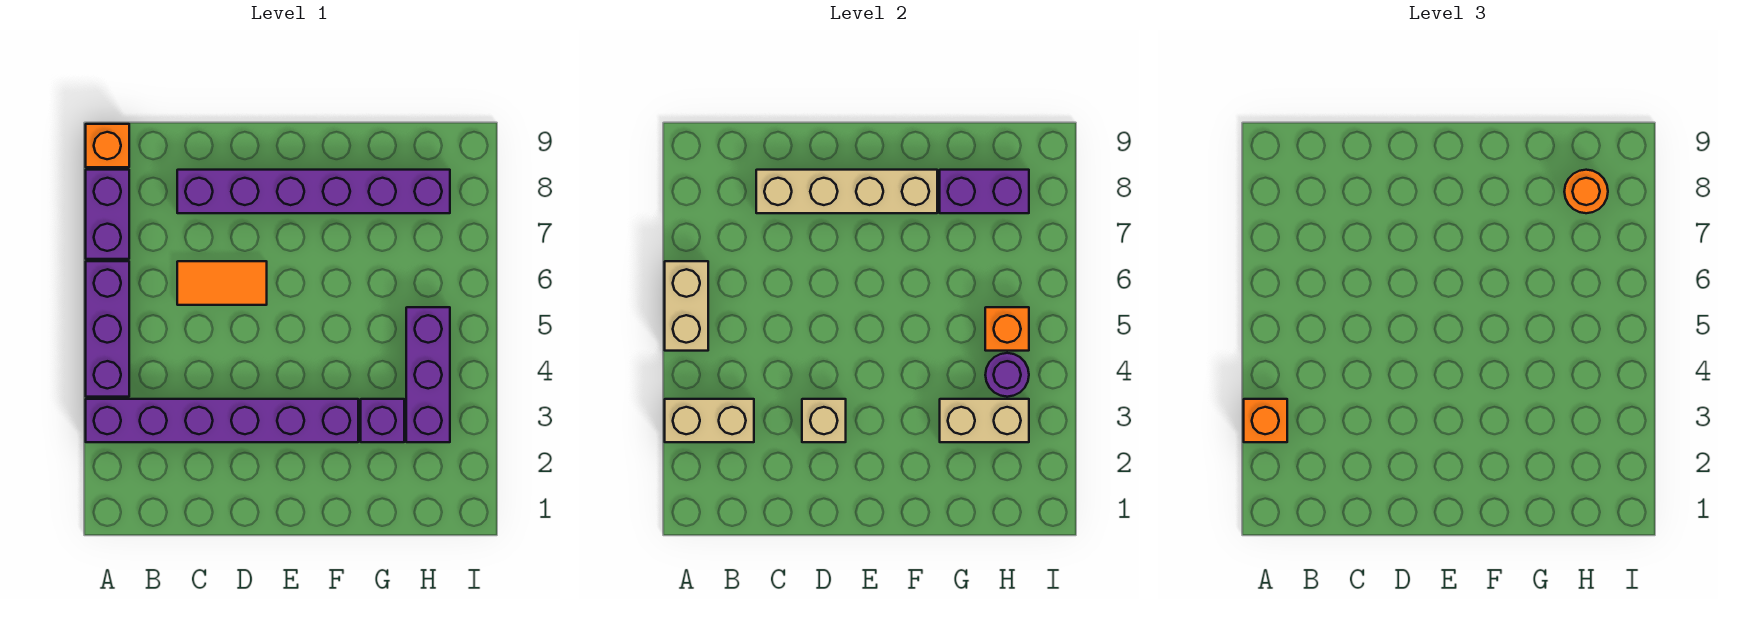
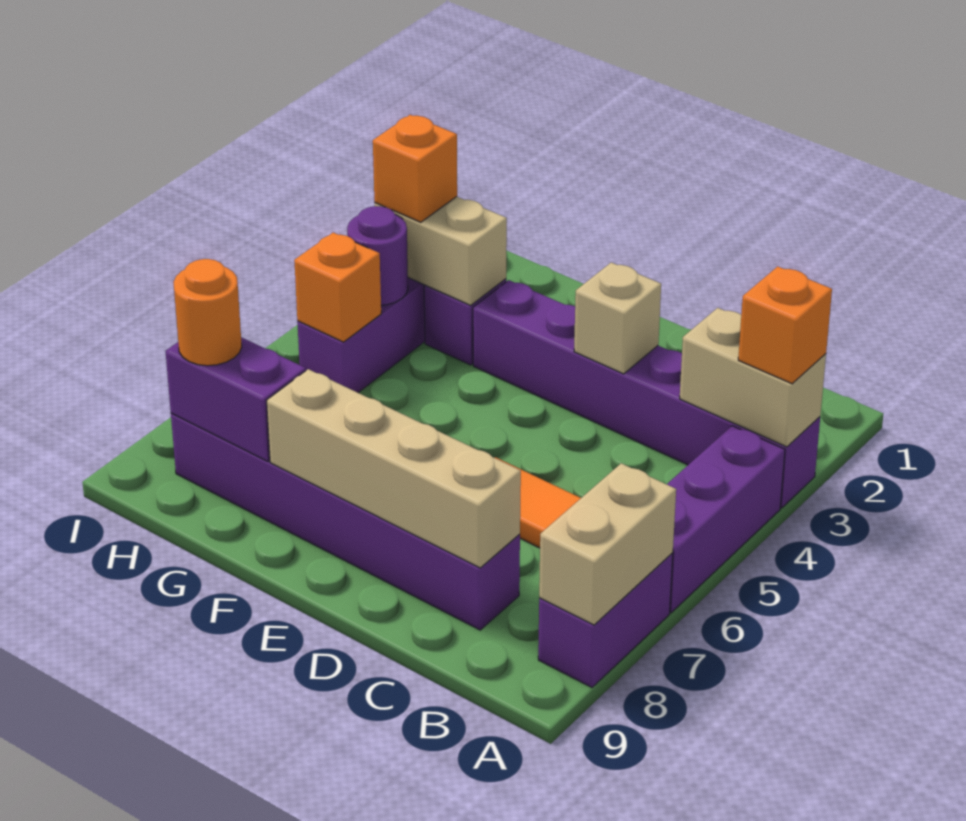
tan 1x2 brick [665,261,708,351] -> tan 1x2 brick moved to [539,463,676,625]
orange 1x1 brick [86,124,129,167] -> orange 1x1 brick moved to [373,115,457,222]

